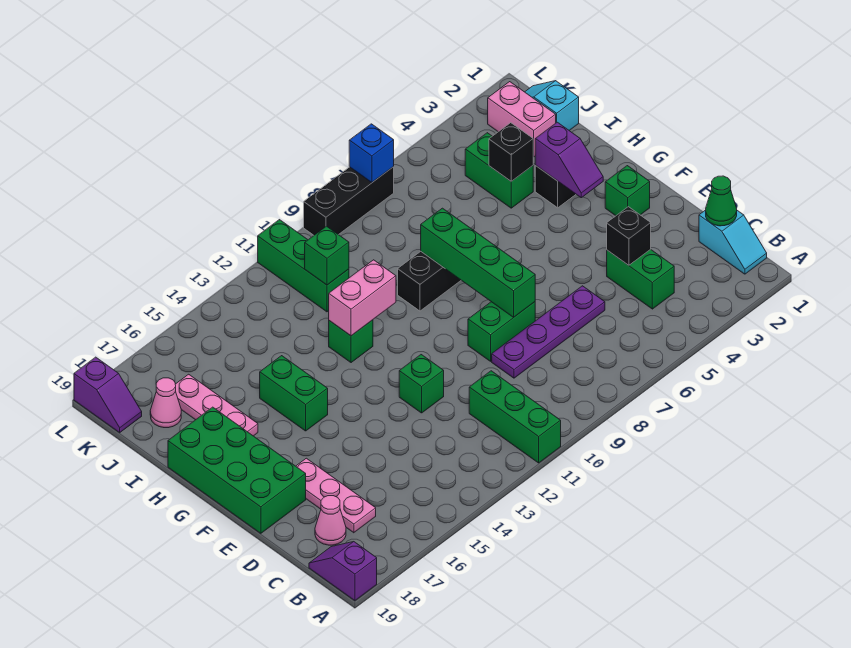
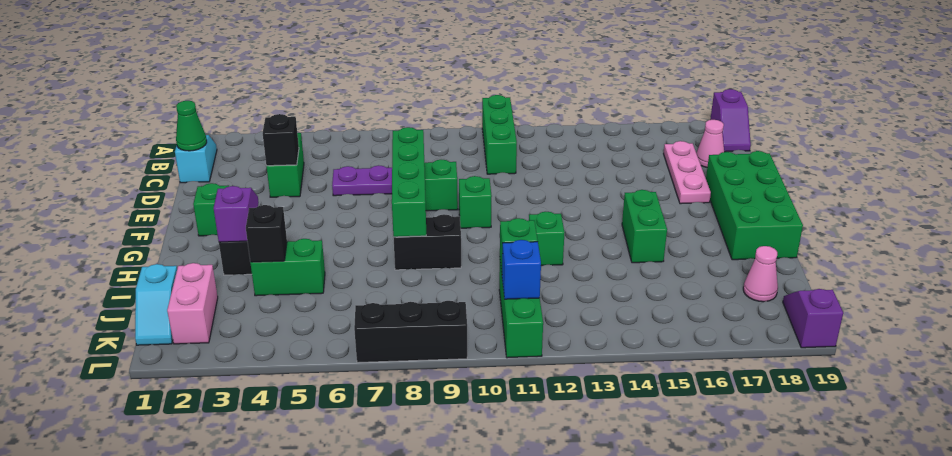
green 1x1 brick [399,355,444,413] -> green 1x1 brick moved to [459,176,492,228]
pink 1x2 brick [329,260,396,336] -> none
pink 1x3 plate [175,374,258,436] -> none
green 1x2 brick [465,133,533,208] -> green 1x2 brick turned to [250,239,325,296]
blue 1x1 brick [349,124,394,182] -> blue 1x1 brick moved to [502,240,541,299]

